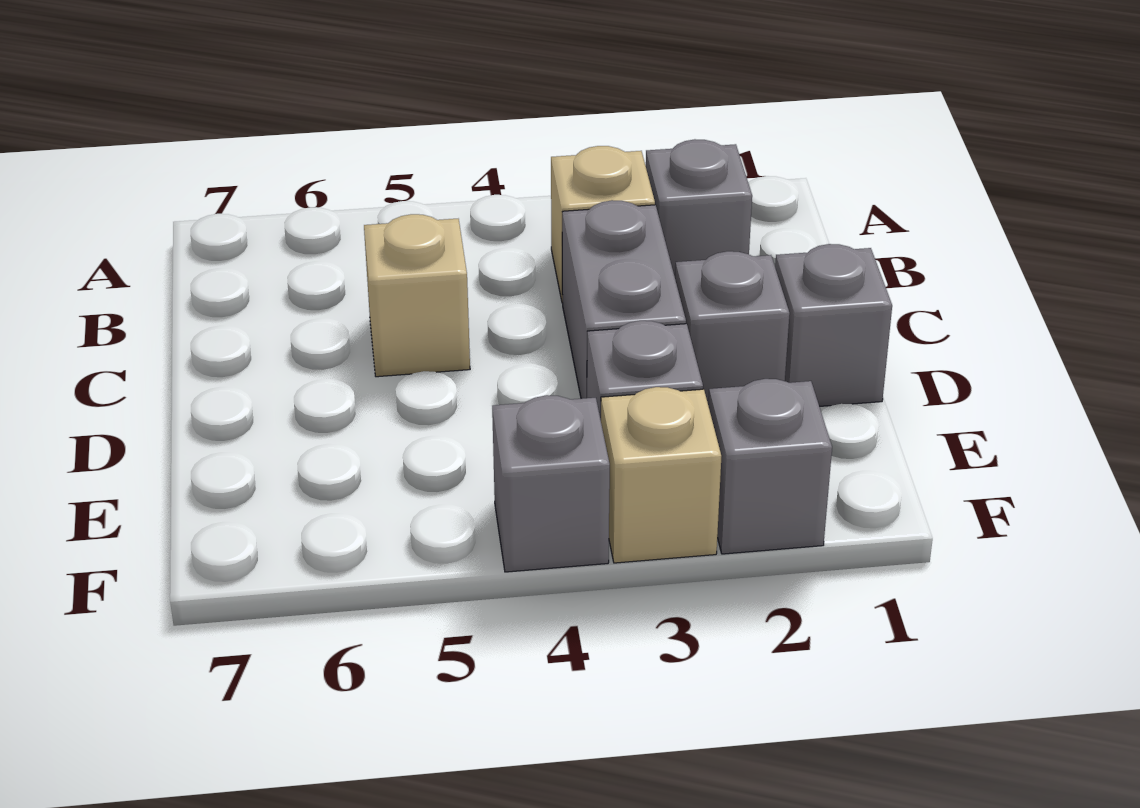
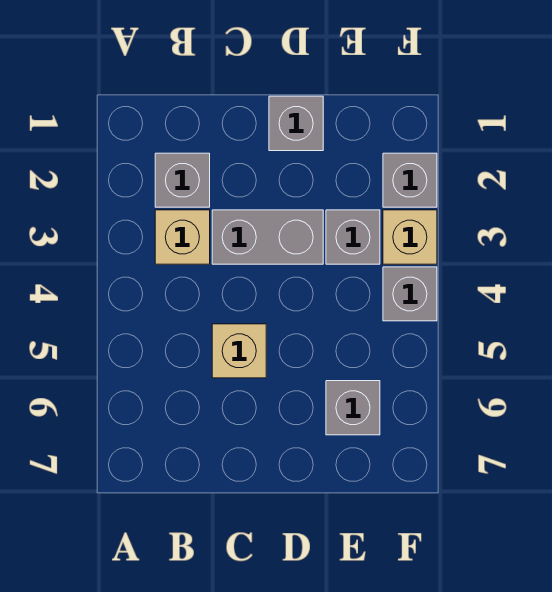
grey 1x1 brick [675,251,790,404] -> grey 1x1 brick moved to [326,381,380,435]

